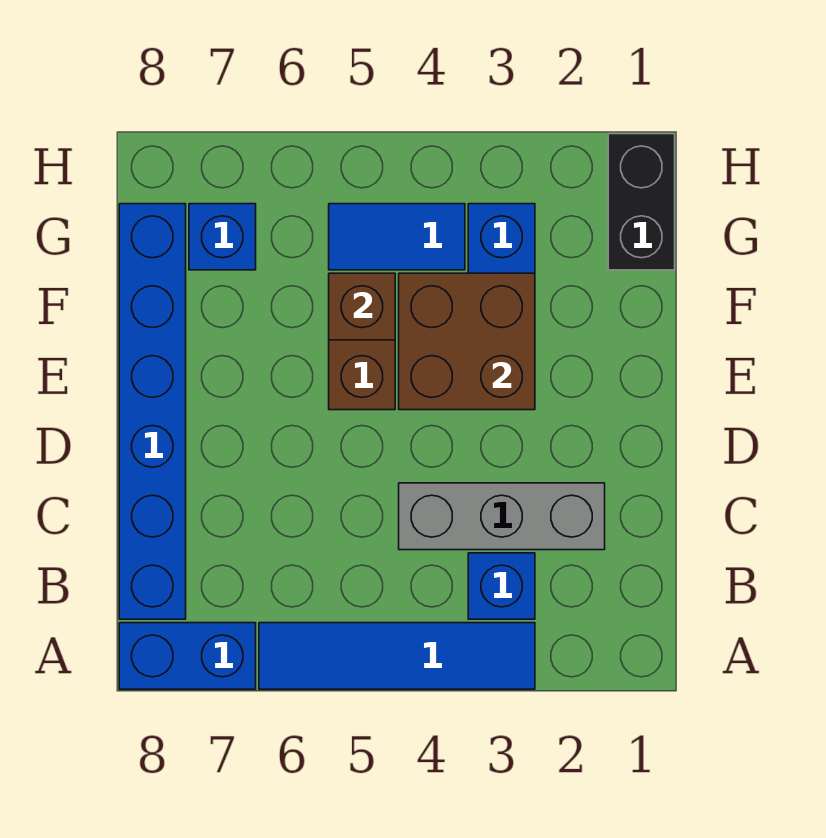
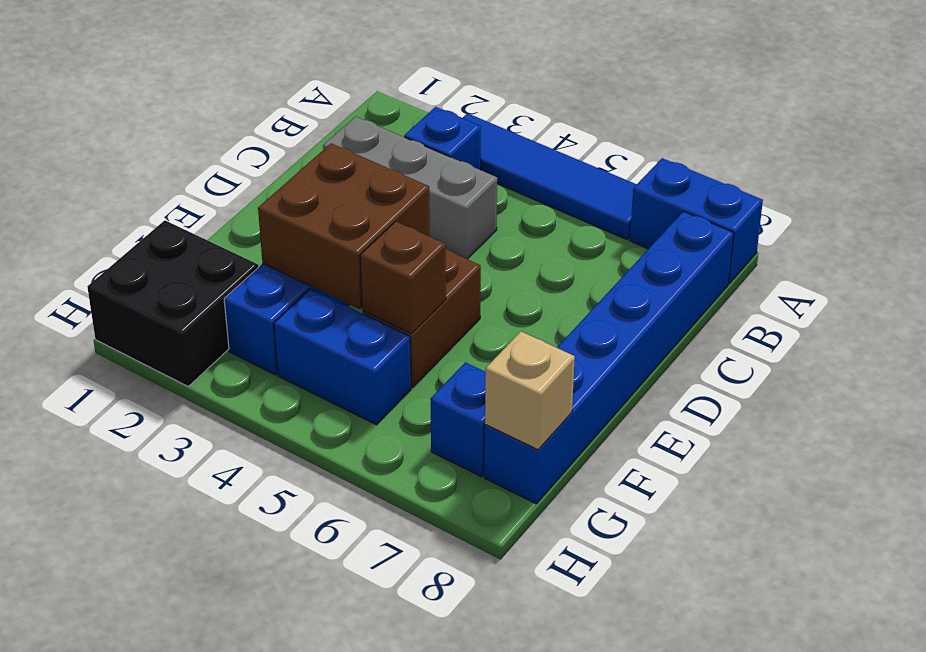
black 1x2 brick [608,134,675,270] -> black 2x2 brick [87,220,258,386]
blue 1x2 tile [329,204,465,270] -> blue 1x2 brick [274,289,411,425]
none -> tan 1x1 brick [485,332,575,450]

